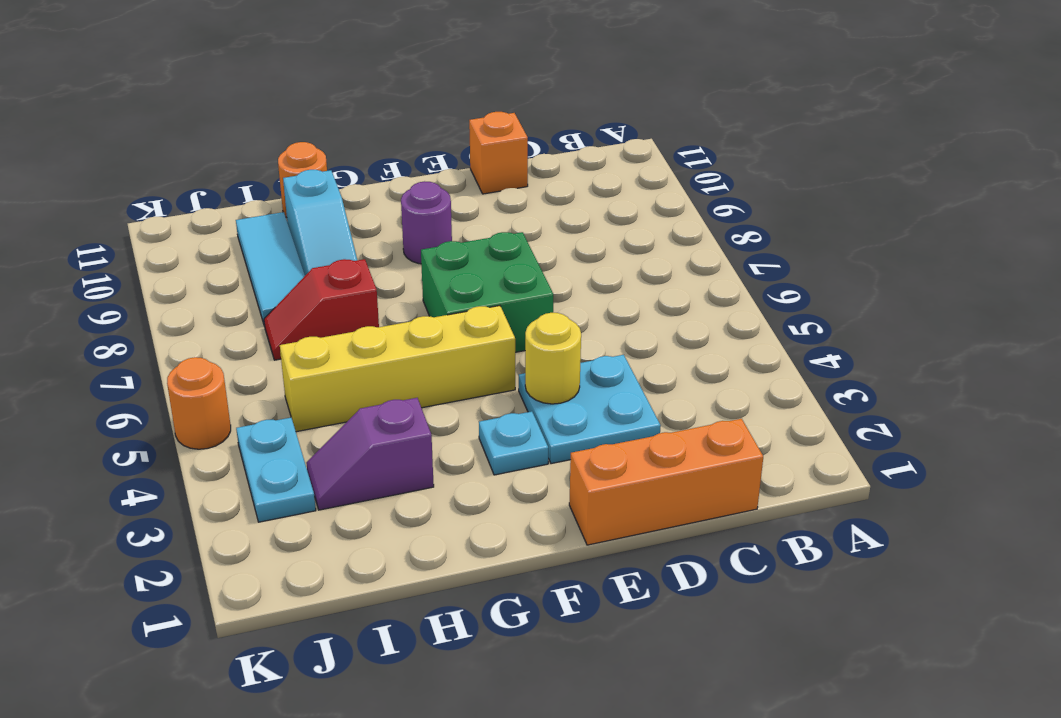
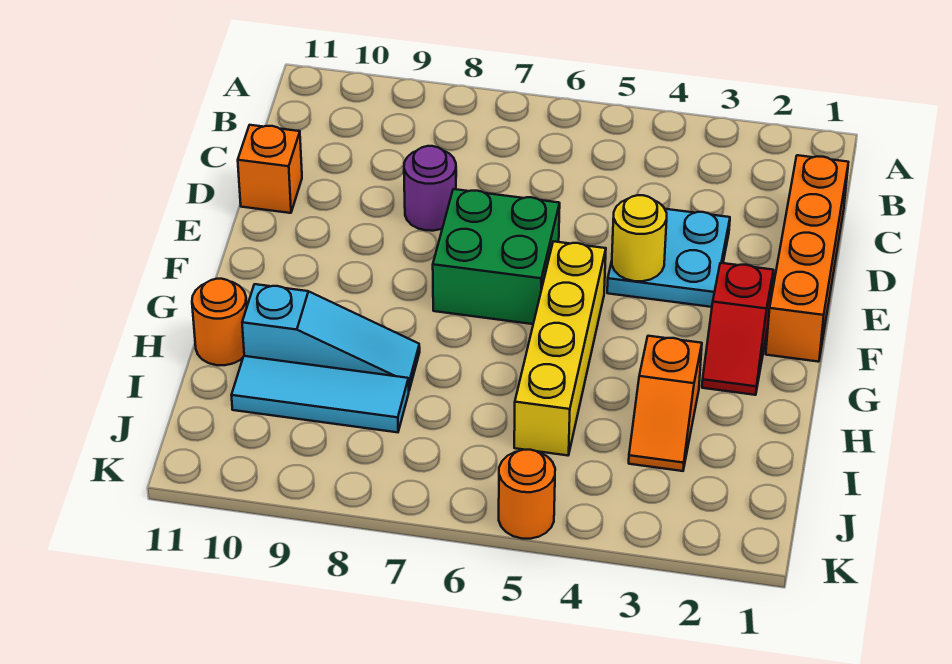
orange 1x3 brick [569,419,763,545] -> orange 1x4 brick [766,155,848,362]
cyan 1x1 plate [479,411,548,475] -> none
purple 1x1 round brick [401,181,452,264] -> purple 1x1 round brick moved to [404,146,456,231]
purple 1x2 slope [306,398,434,510] -> orange 1x2 slope [629,336,702,471]
red 1x2 slope [264,259,379,360] -> red 1x2 slope moved to [702,263,774,395]
cyan 1x2 plate [236,418,316,522] -> none

